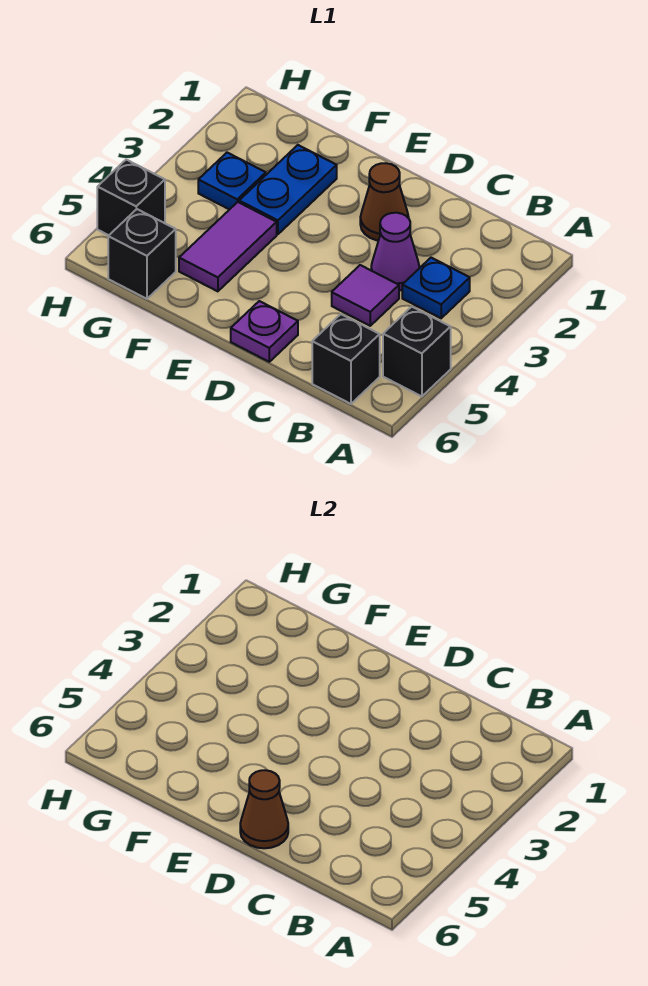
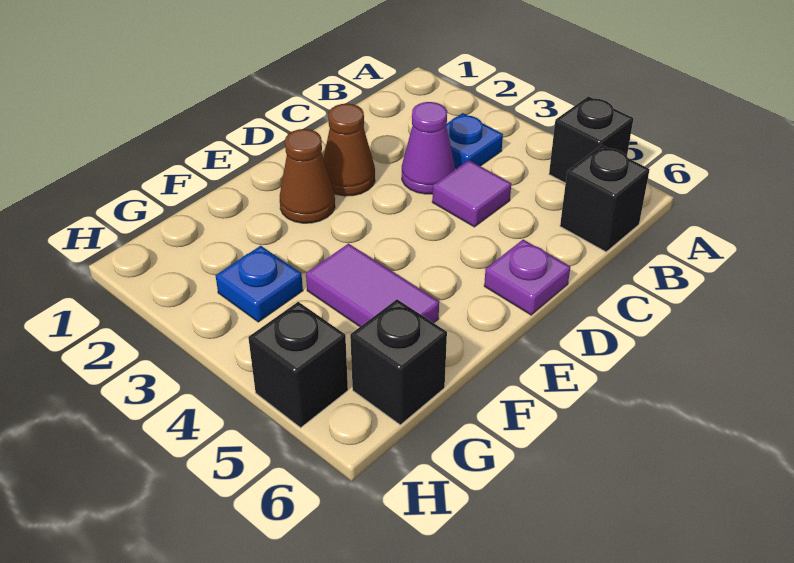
brown 1x1 cone [240,770,288,848] -> brown 1x1 cone moved to [280,129,335,223]
blue 1x2 plate [239,145,337,234] -> none

